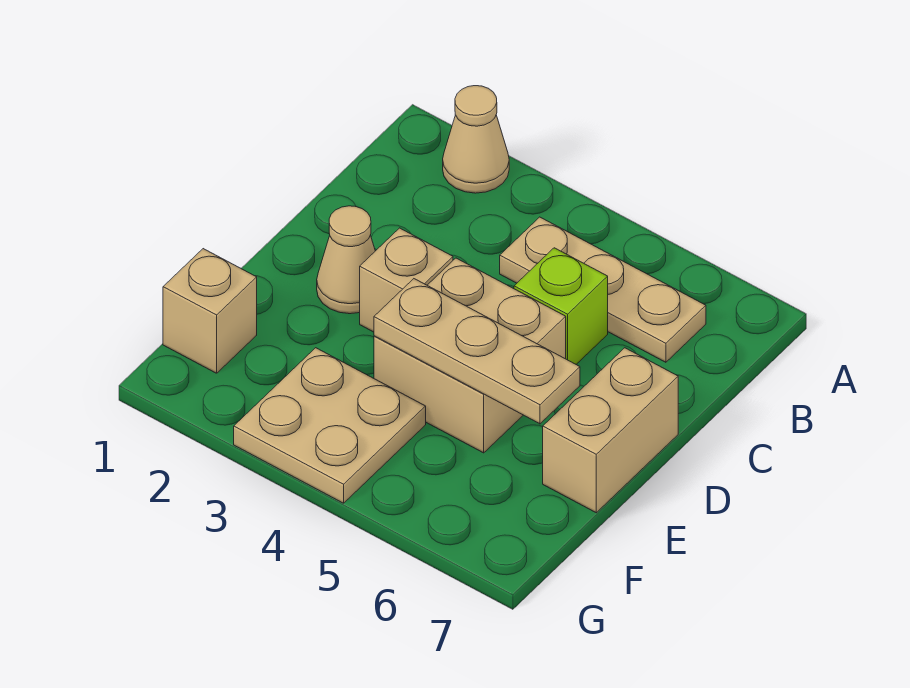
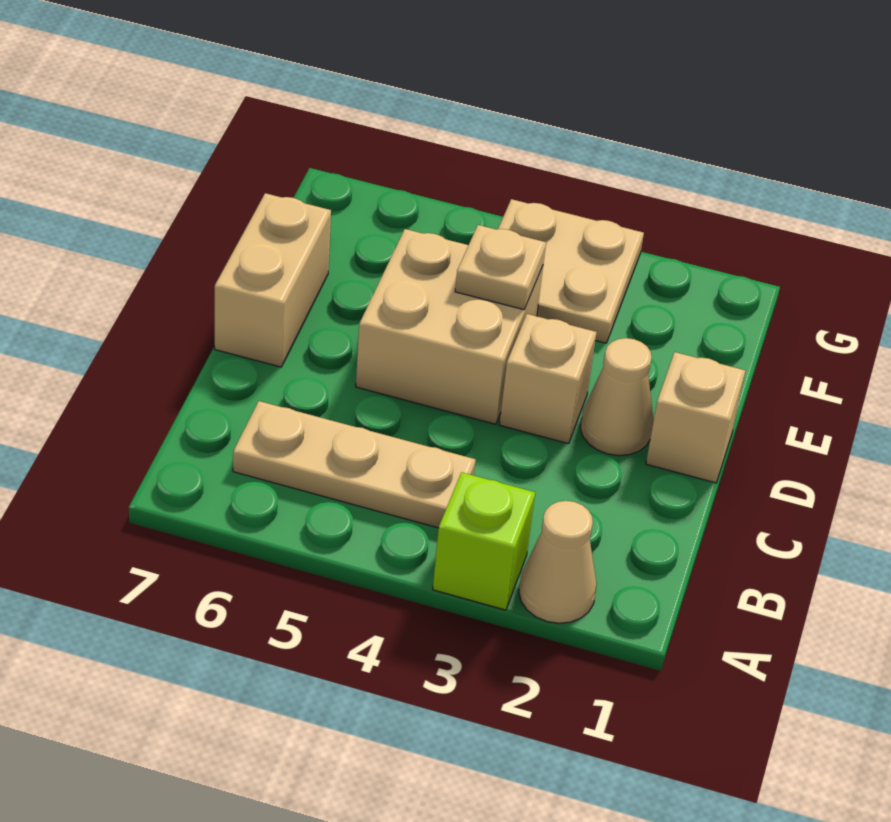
lime 1x1 brick [514,248,608,364] -> lime 1x1 brick moved to [433,472,535,610]
tan 1x3 plate [374,279,580,424] -> tan 1x1 plate [455,225,546,310]
tan 1x1 brick [163,249,257,373] -> tan 1x1 brick moved to [646,352,745,483]

